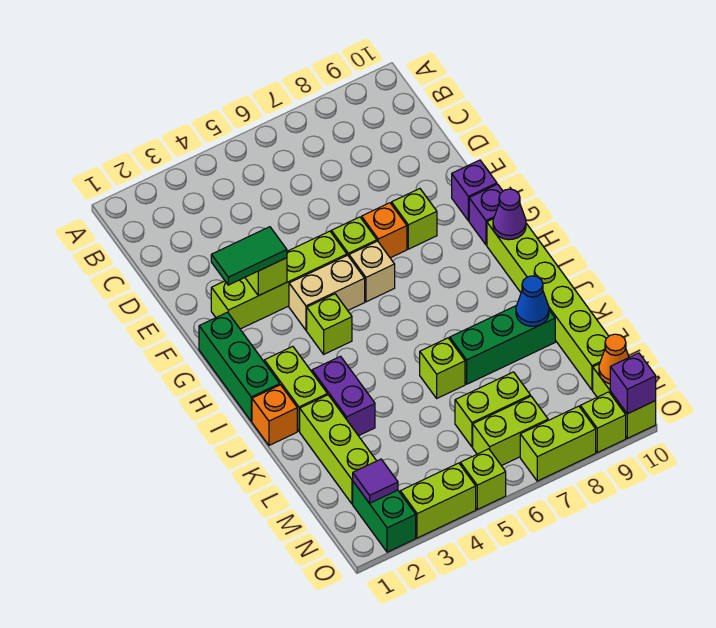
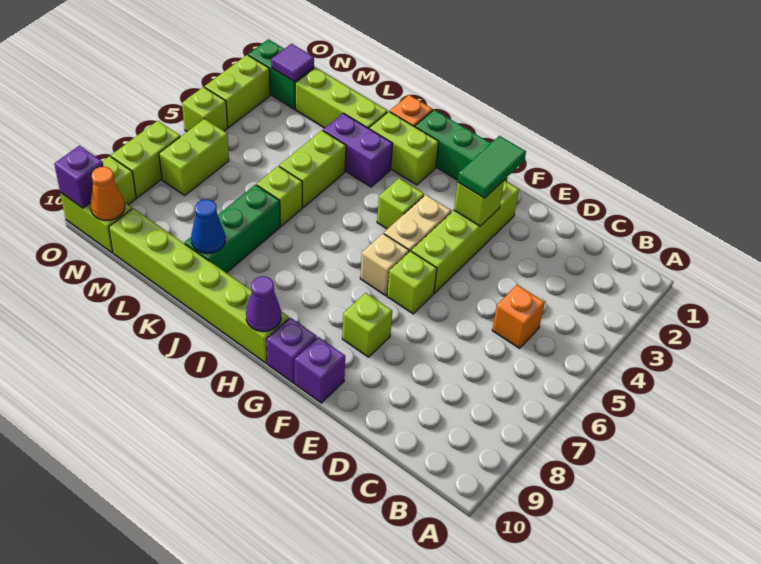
orange 1x1 brick [362,203,407,258] -> orange 1x1 brick moved to [492,285,545,348]
lime 1x2 brick [455,372,530,447] -> lime 1x2 brick moved to [279,131,346,207]

